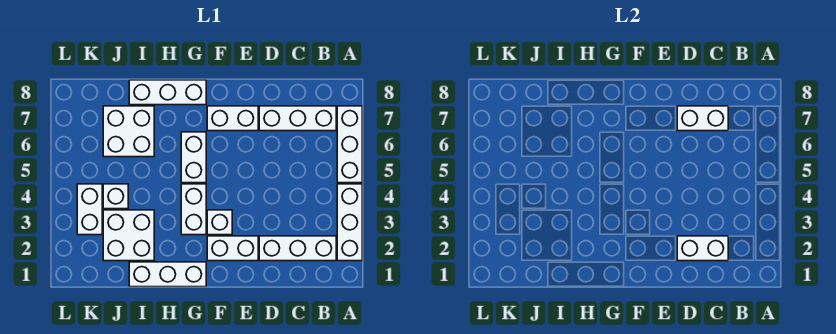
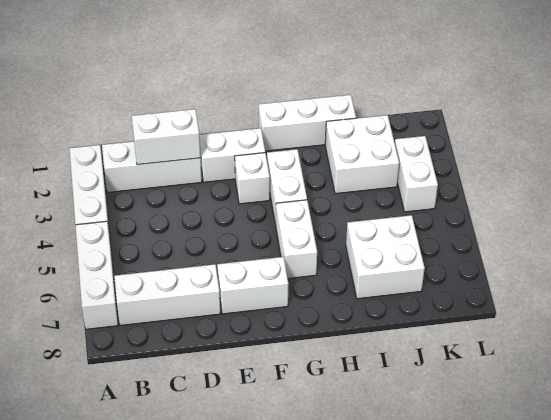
white 1x2 brick [677,106,728,131] -> none
white 1x3 brick [129,80,206,105] -> none
white 1x1 brick [103,184,128,209] -> none

